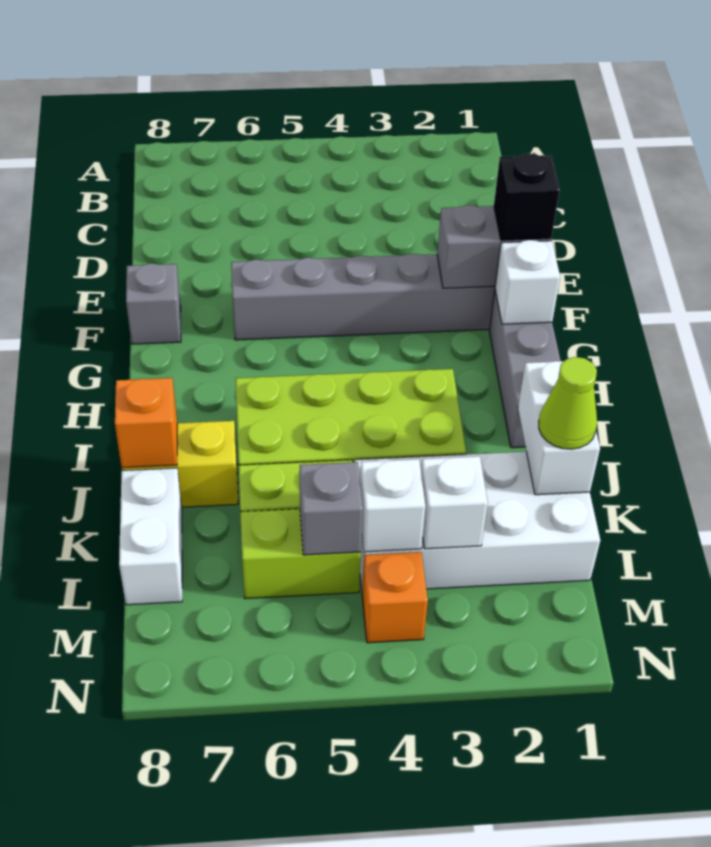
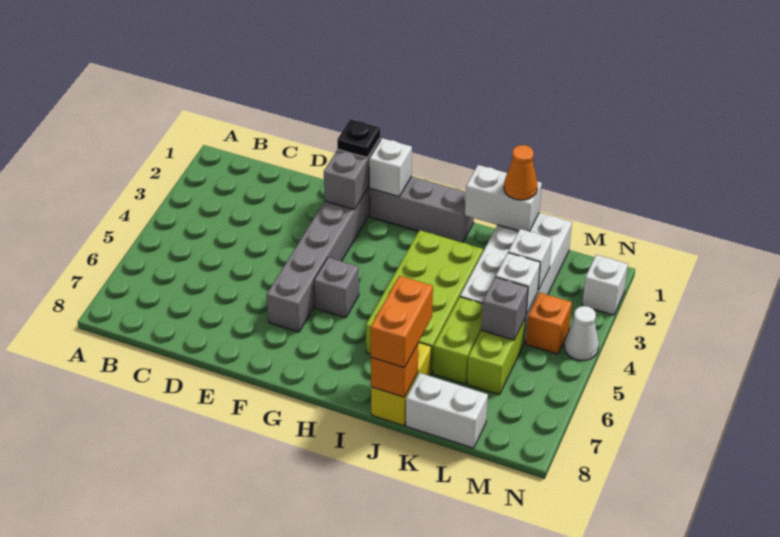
black 1x1 brick [494,153,560,240] -> black 1x1 plate [337,119,380,158]
grey 1x1 brick [126,263,181,344] -> grey 1x1 brick moved to [314,257,359,318]
none -> orange 1x2 brick [371,276,433,368]
lime 1x1 cone [539,357,597,449] -> orange 1x1 cone [504,145,538,200]
none -> white 1x1 brick [582,255,628,315]
none -> white 1x1 cone [564,306,599,361]

